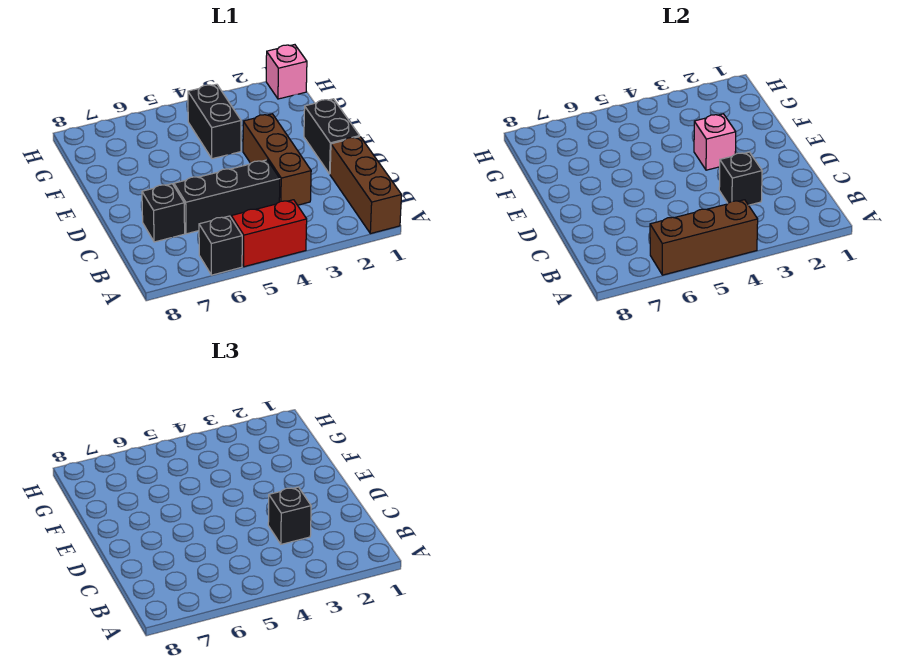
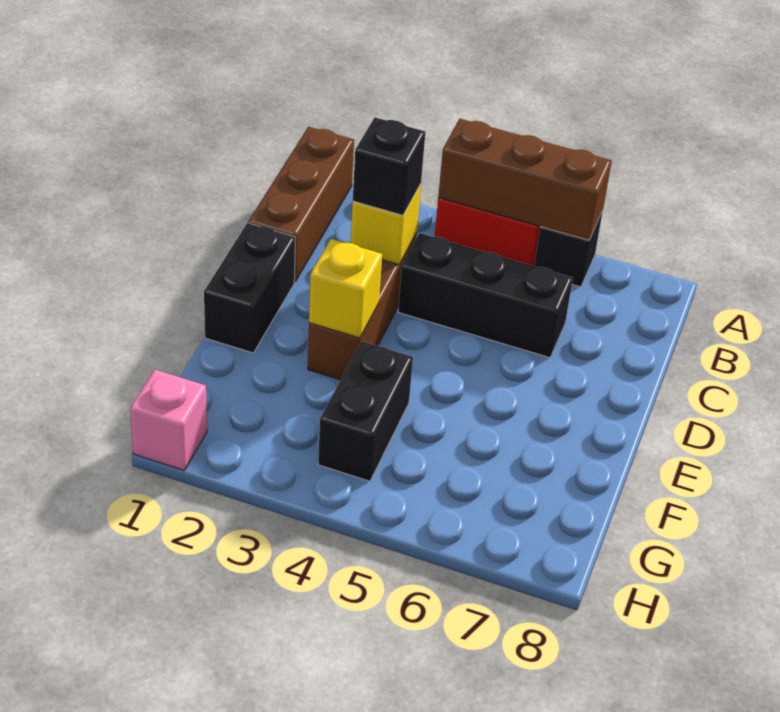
black 1x1 brick [719,152,762,205] -> yellow 1x1 brick [350,184,421,265]
black 1x1 brick [142,184,185,242] -> none
pink 1x1 brick [694,114,736,170] -> yellow 1x1 brick [309,239,382,338]

